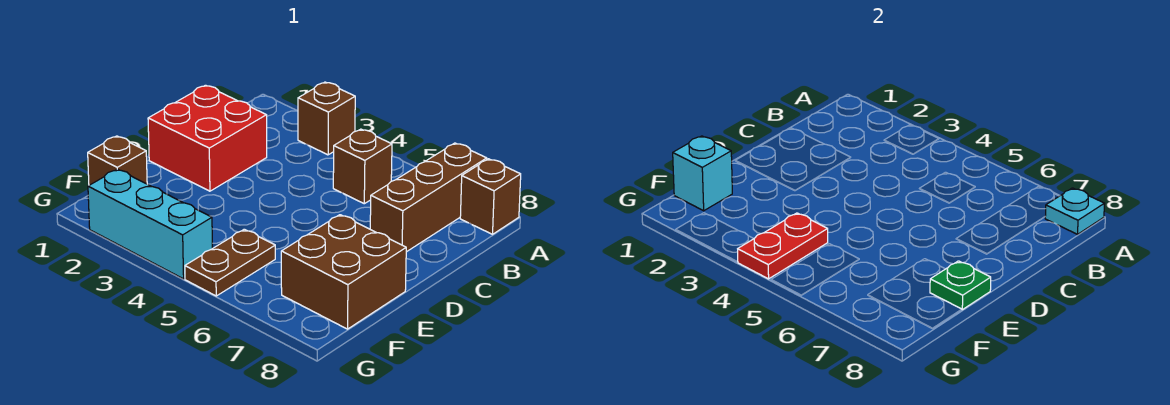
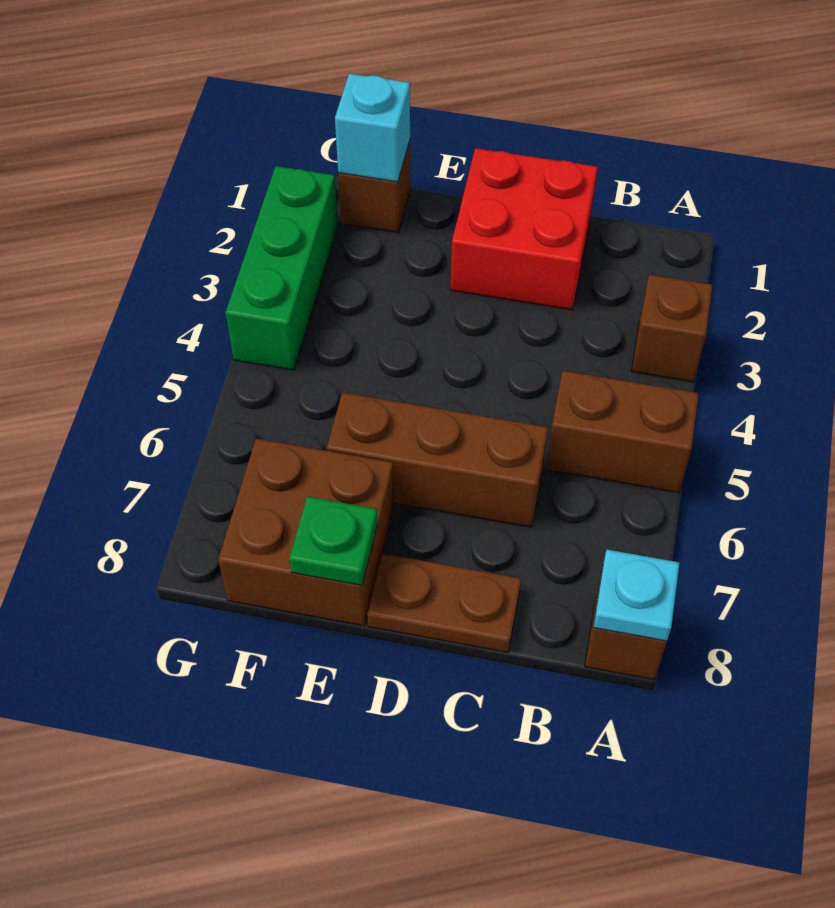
brown 1x3 brick [370,143,487,252] -> brown 1x3 brick moved to [327,392,548,527]
brown 1x1 brick [333,129,392,204] -> brown 1x2 brick [546,371,699,492]
red 1x2 plate [738,213,828,279] -> none
brown 1x2 plate [185,229,275,296] -> brown 1x2 plate moved to [367,554,521,652]
cyan 1x3 brick [88,169,212,279] -> green 1x3 brick [225,166,338,370]

